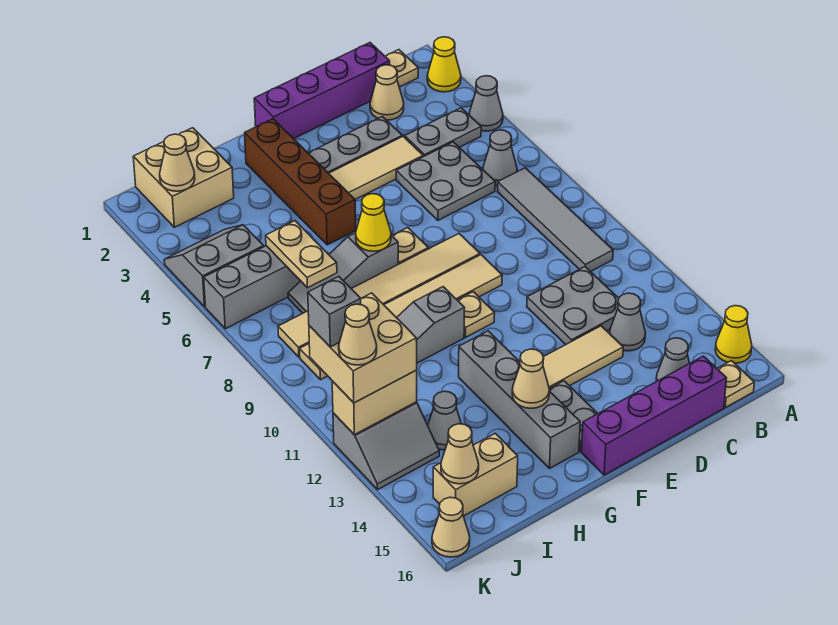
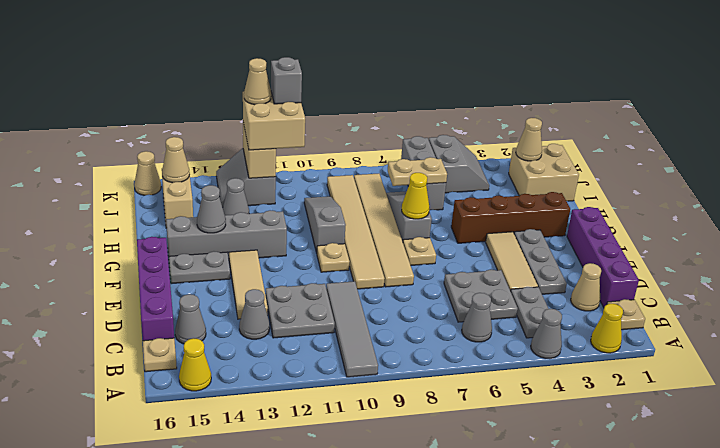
grey 1x4 tile [497,168,613,272] -> grey 1x4 tile turned to [326,281,378,377]
tan 1x1 cone [512,349,549,408] -> grey 1x1 cone [197,185,226,233]

